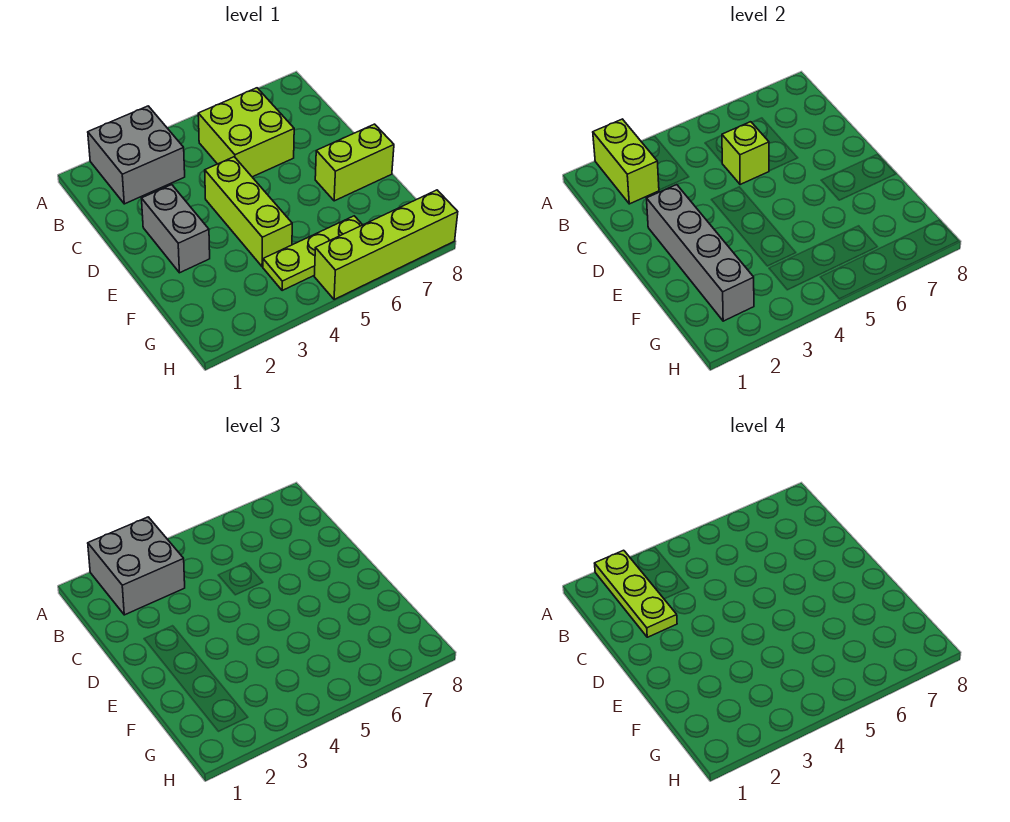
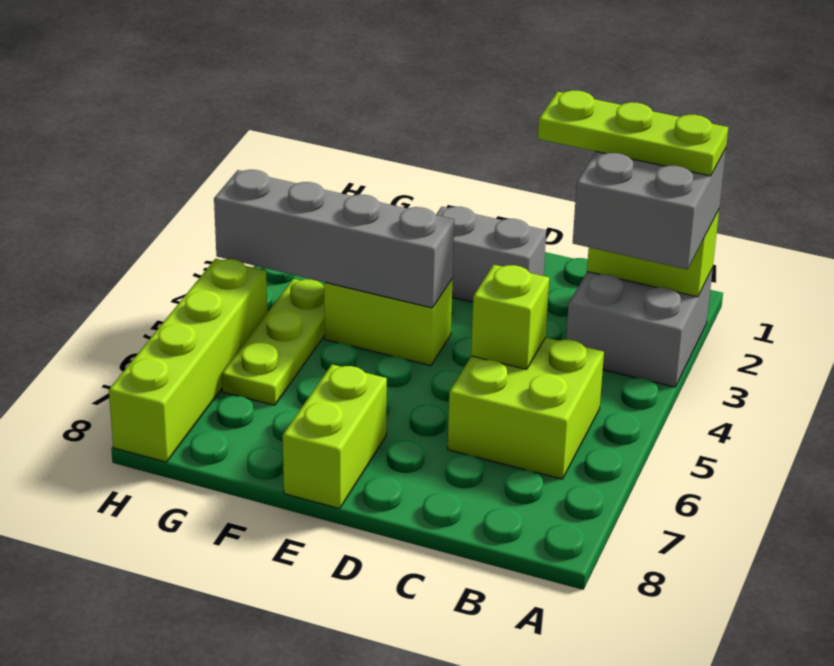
grey 1x4 brick [647,185,754,321] -> grey 1x4 brick moved to [214,170,454,308]
lime 1x3 brick [205,157,292,267] -> lime 1x2 brick [324,279,453,366]

